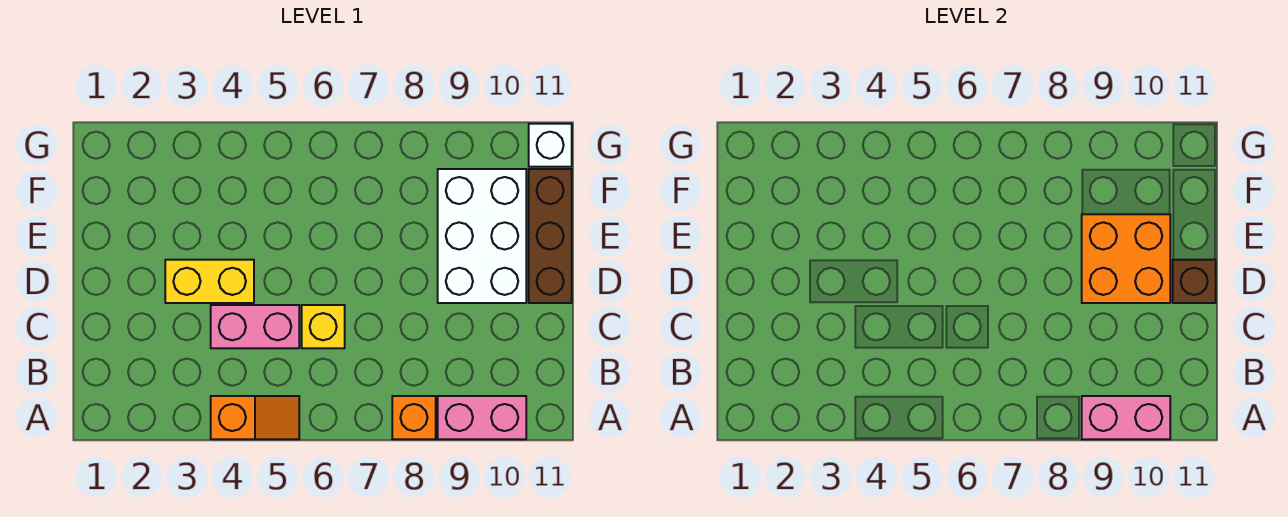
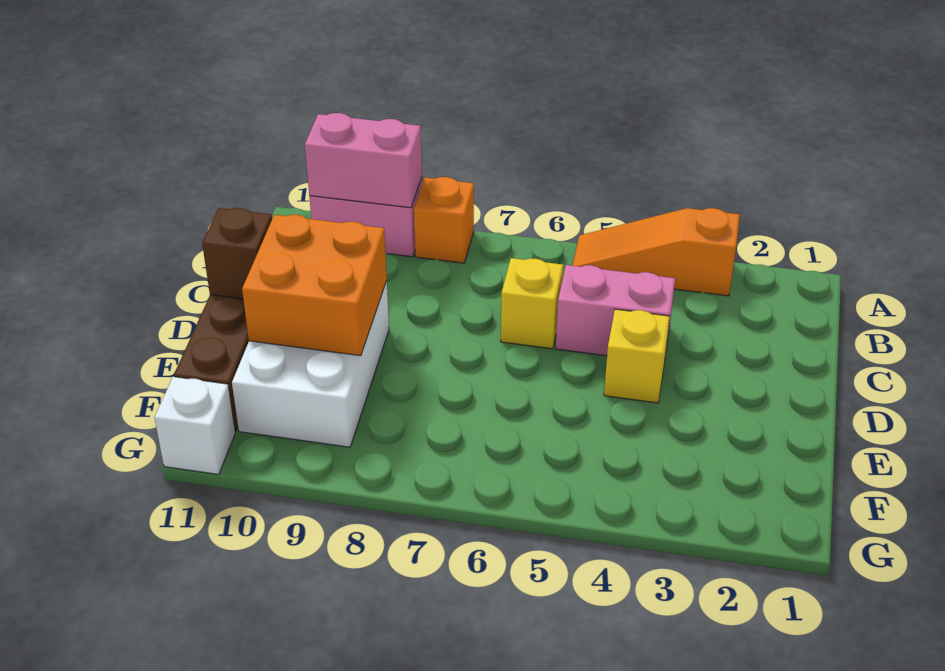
orange 1x2 slope [211,396,299,439] -> orange 1x3 slope [572,208,740,296]
yellow 1x2 brick [165,260,254,303] -> yellow 1x1 brick [604,309,670,403]

